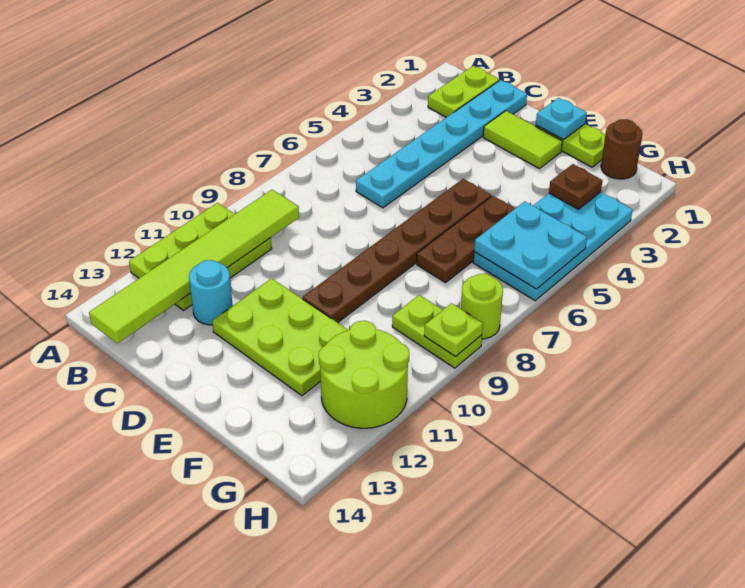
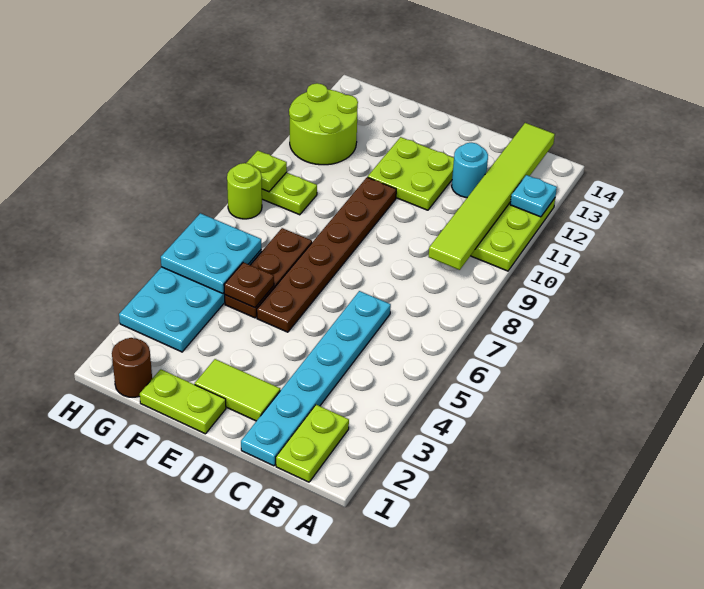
lime 2x3 plate [212,278,348,396] -> lime 2x2 plate [368,137,454,210]
cyan 1x1 plate [536,98,586,139] -> cyan 1x1 plate moved to [510,175,557,217]
brown 1x1 plate [549,164,603,209] -> brown 1x1 plate moved to [224,262,274,308]

